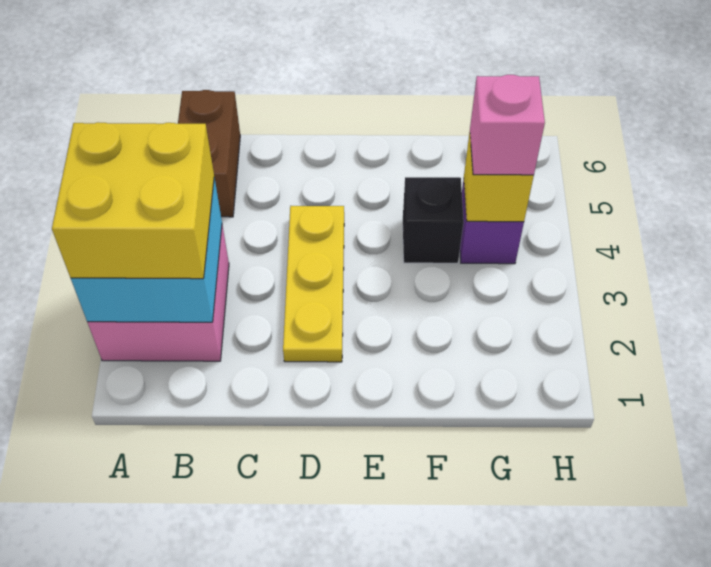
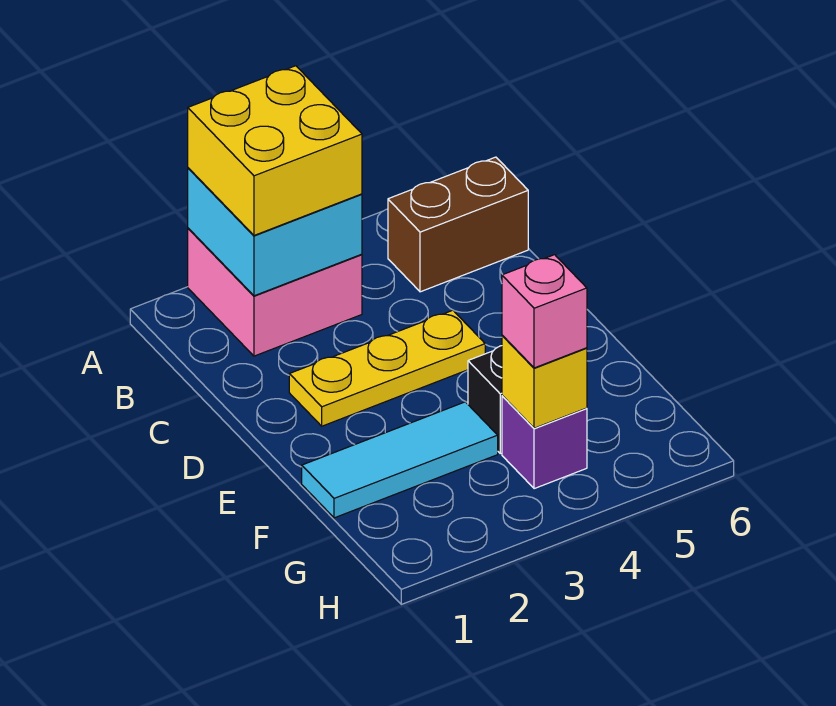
none -> cyan 1x3 tile [302,402,498,518]

